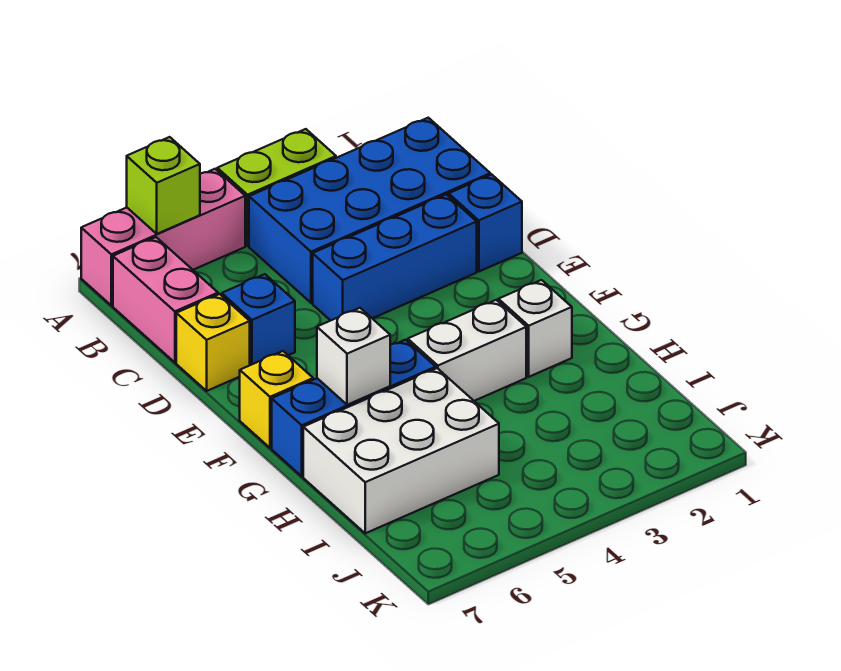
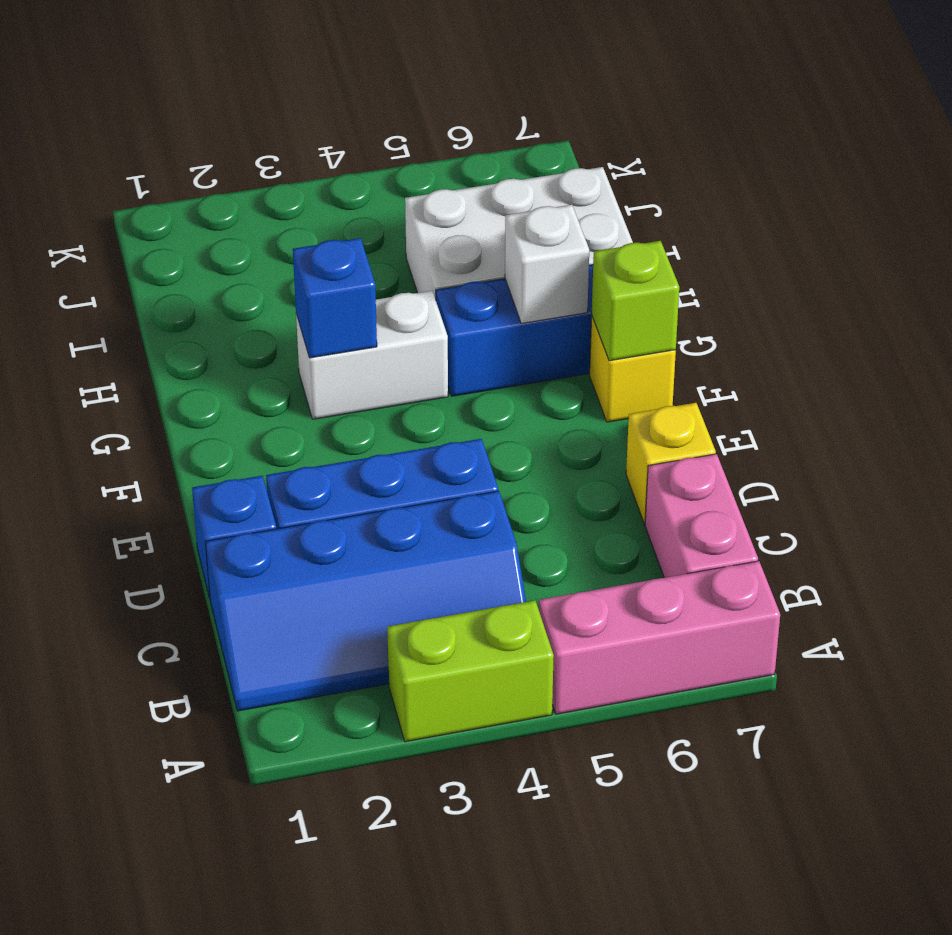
lime 1x1 brick [127,137,200,234] -> lime 1x1 brick moved to [592,241,679,361]
blue 2x4 brick [249,118,490,303] -> blue 2x4 slope [205,491,526,711]
blue 1x1 brick [222,274,295,365] -> blue 1x1 brick moved to [293,238,377,358]
white 1x1 brick [498,280,572,377] -> none

